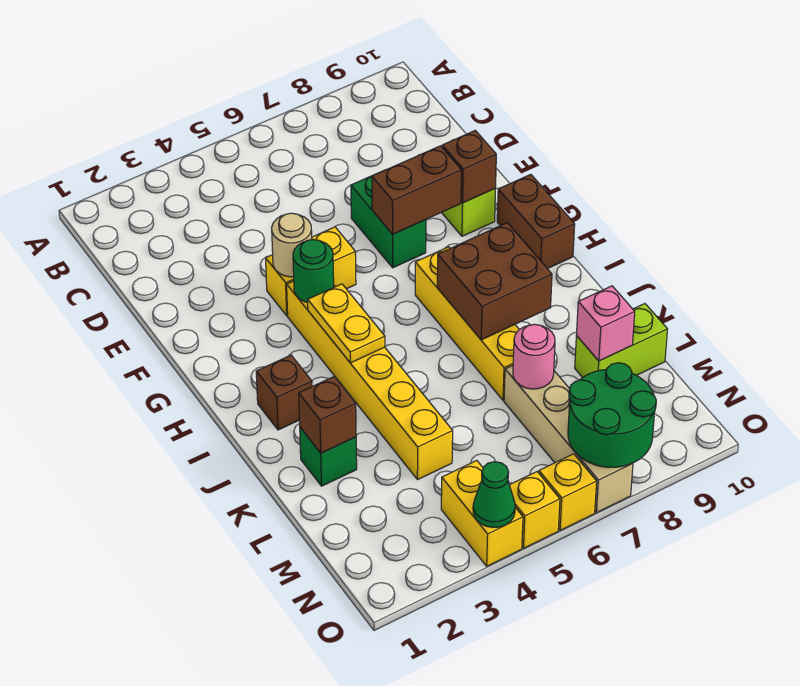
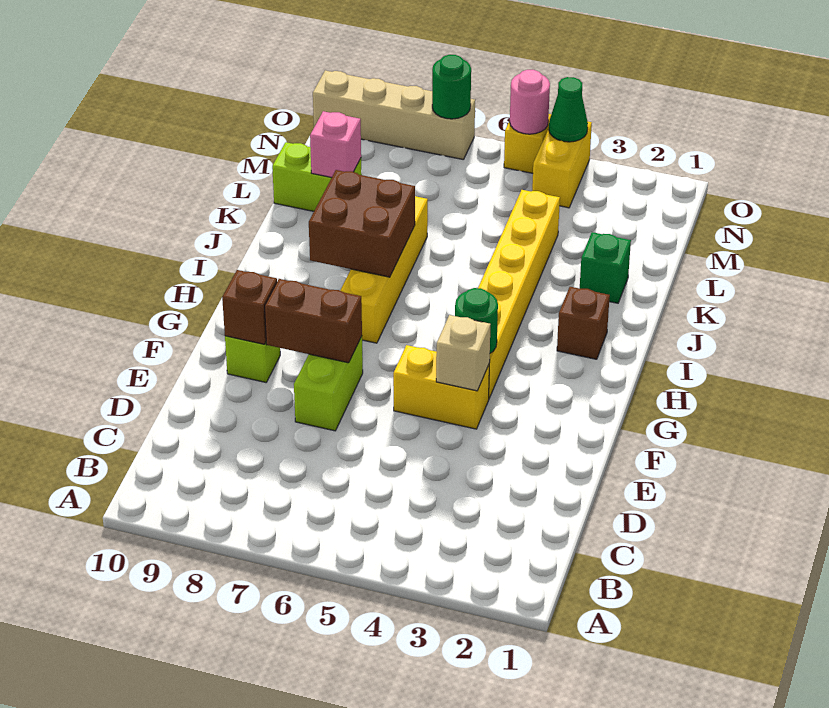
green 1x2 brick [351,171,426,268] -> lime 1x2 brick [294,336,363,431]
tan 1x1 round brick [272,213,312,277] -> tan 1x1 brick [436,315,491,391]
brown 1x2 brick [497,174,575,269] -> none
yellow 1x2 plate [308,284,385,363] -> none
brown 1x1 brick [299,377,356,453] -> none
tan 1x4 brick [504,366,633,513] -> tan 1x4 brick turned to [313,70,475,160]
pink 1x1 round brick [513,324,555,389] -> pink 1x1 round brick moved to [510,70,550,134]
green 2x2 round brick [568,363,656,467] -> green 1x1 round brick [432,55,471,119]
yellow 1x1 brick [539,454,597,530] -> none

